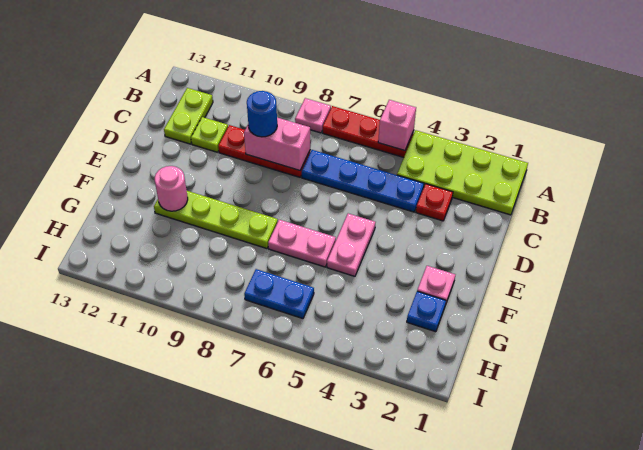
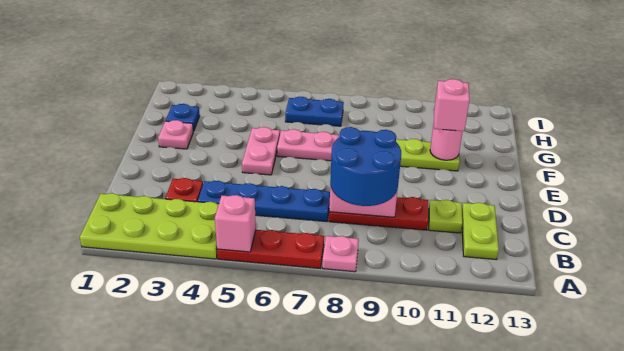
blue 1x1 round brick [247,91,277,137] -> blue 2x2 round brick [330,127,401,206]
none -> pink 1x1 brick [434,79,470,131]

